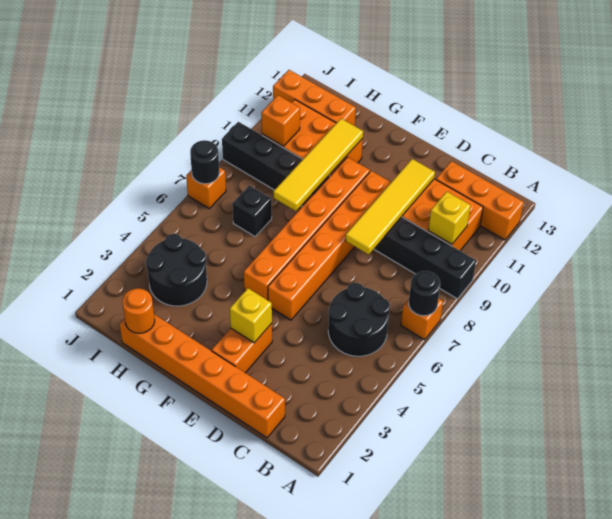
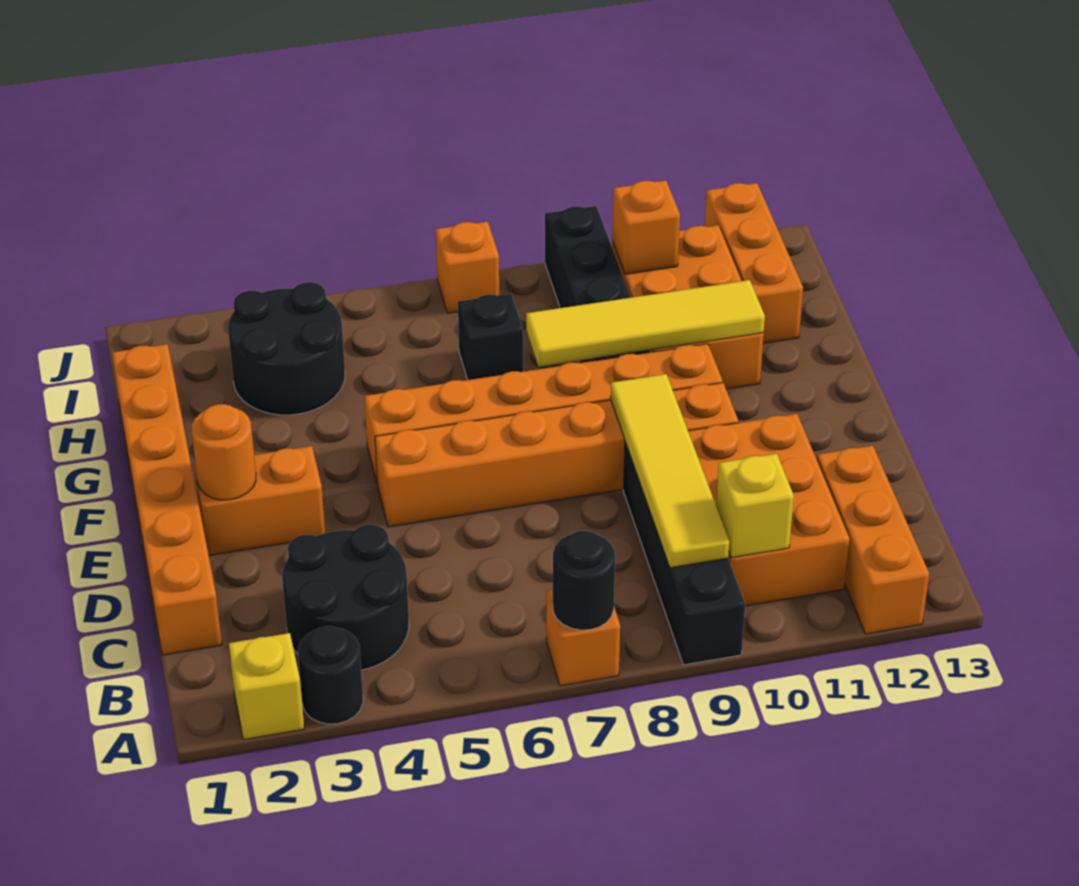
black 2x2 round brick [328,283,390,356] -> black 2x2 round brick moved to [282,525,409,670]
yellow 1x4 tile [345,159,435,255] -> yellow 1x4 tile turned to [611,374,729,568]
yellow 1x1 brick [230,288,272,343] -> yellow 1x1 brick moved to [229,633,304,739]
orange 1x1 round brick [122,288,155,333] -> orange 1x1 round brick moved to [192,404,256,500]
black 1x1 round brick [190,140,219,184] -> black 1x1 round brick moved to [298,626,363,724]

